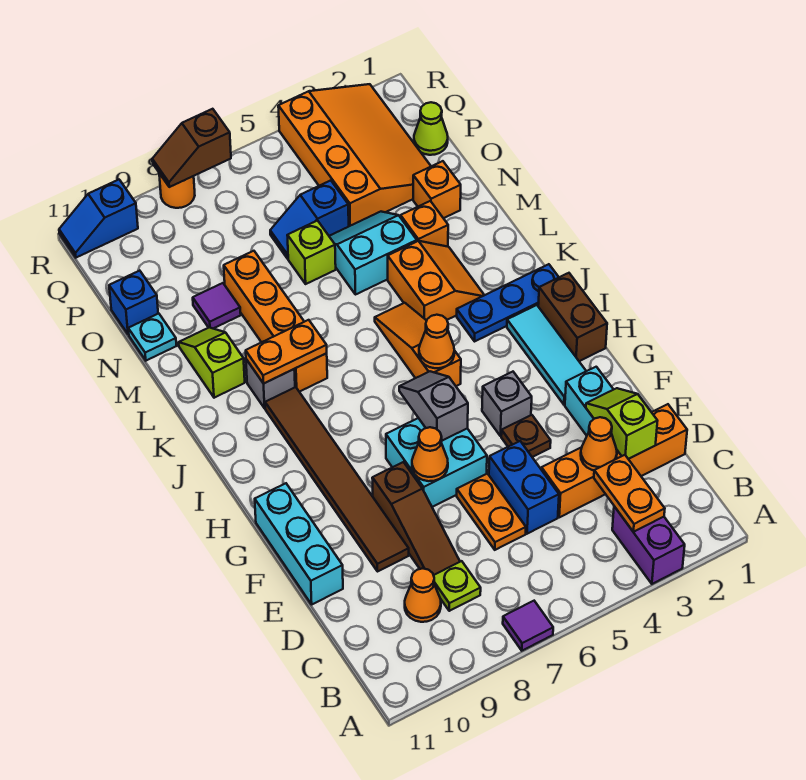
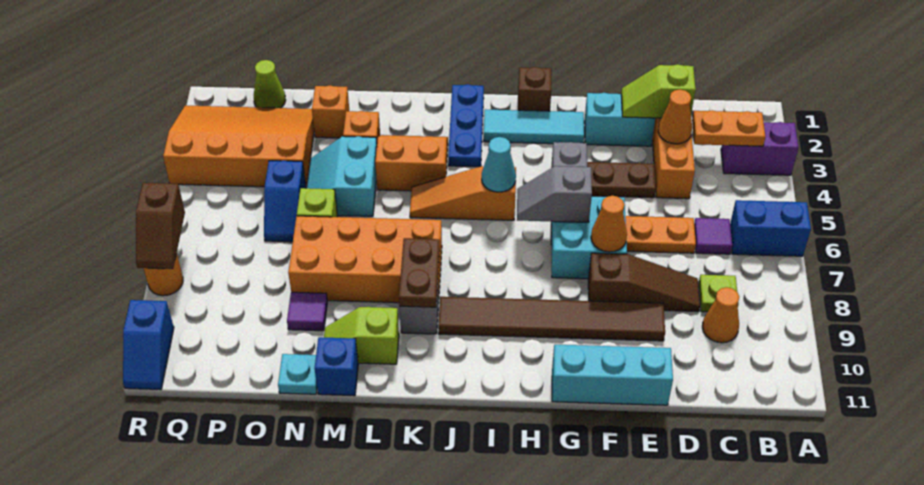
purple 1x1 tile [503,601,553,651] -> purple 1x1 tile moved to [694,218,732,254]
blue 1x2 brick [489,441,559,534] -> blue 1x2 brick moved to [730,200,811,256]
brown 1x1 plate [501,415,551,457] -> brown 1x2 plate [587,162,656,198]
brown 1x2 brick [538,273,607,361] -> brown 1x1 brick [518,67,551,111]
orange 1x1 cone [419,315,454,368] -> cyan 1x1 cone [482,137,516,192]
orange 1x4 brick [224,251,327,392] -> orange 2x4 brick [288,216,442,303]
orange 1x2 plate [246,320,327,384] -> brown 1x2 plate [399,238,440,307]
blue 1x1 brick [109,271,158,335] -> blue 1x1 brick moved to [315,337,358,396]

